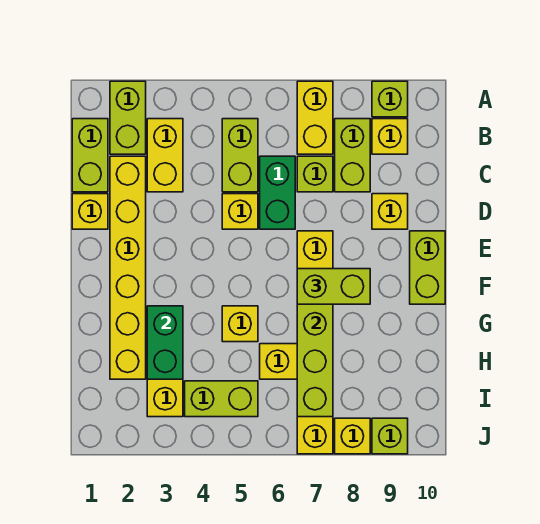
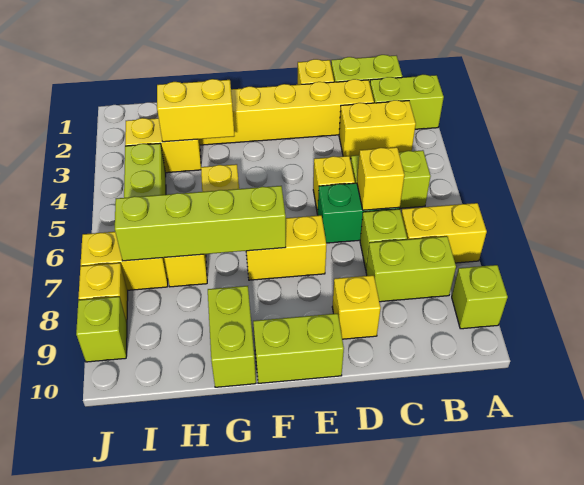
yellow 1x1 brick [372,119,408,154] -> yellow 1x1 brick moved to [357,147,404,210]
lime 1x2 brick [297,269,370,304] -> lime 1x2 brick moved to [208,286,256,387]
green 1x2 brick [147,306,183,379] -> yellow 1x2 brick [157,79,234,142]

